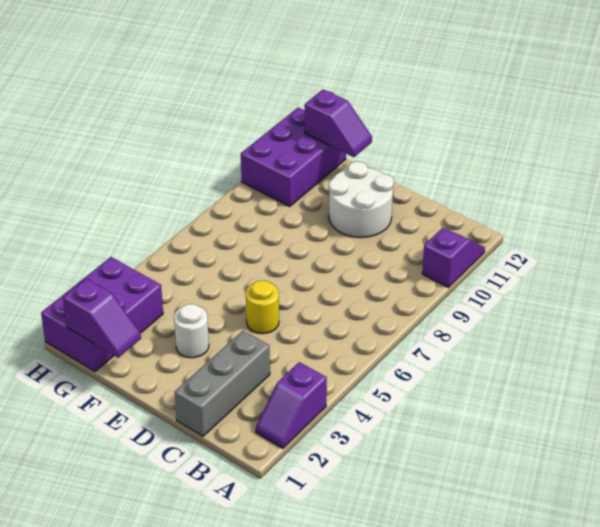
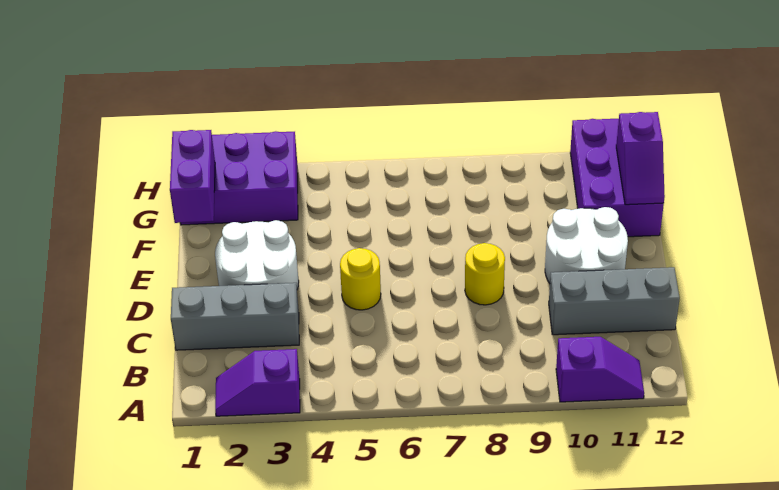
none -> grey 1x3 brick [549,267,680,335]
none -> yellow 1x1 round brick [465,243,505,305]
white 1x1 round brick [174,304,209,358] -> white 2x2 round brick [215,220,299,289]
purple 1x2 slope [63,279,141,358] -> purple 1x2 brick [170,130,215,223]
purple 2x3 brick [241,108,346,206] -> purple 2x3 brick turned to [570,119,664,237]

